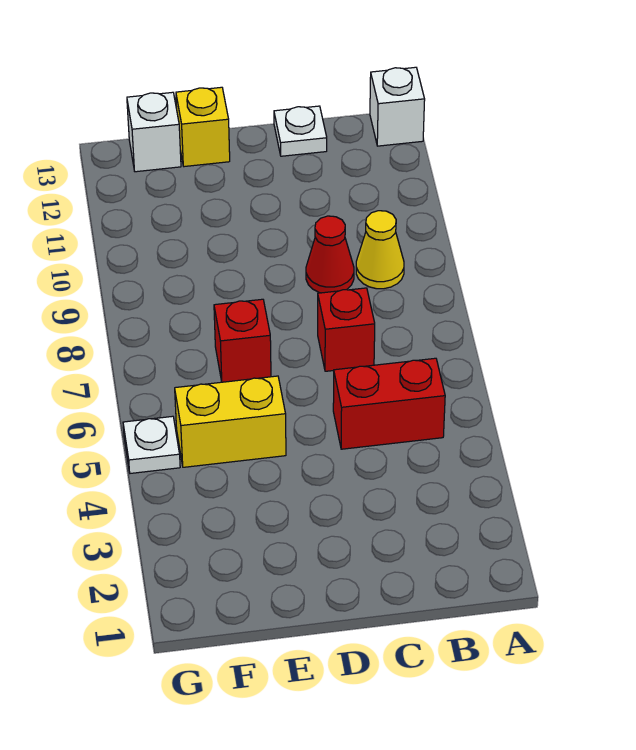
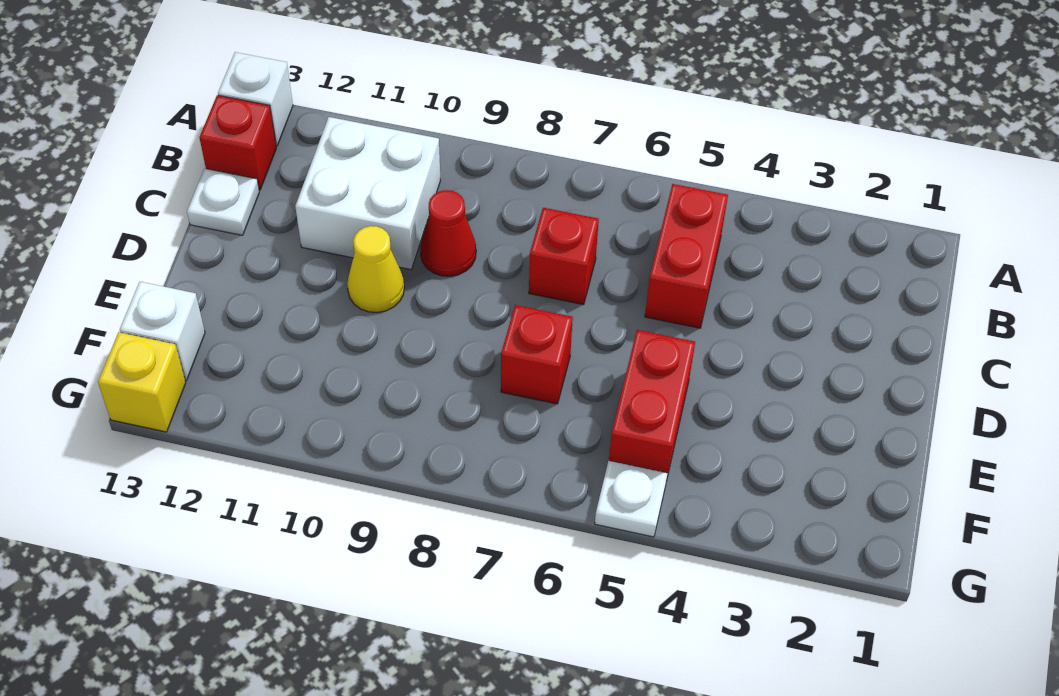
yellow 1x1 cone [356,211,404,289] -> yellow 1x1 cone moved to [347,226,404,313]
none -> white 2x2 brick [295,117,441,270]
none -> red 1x1 brick [199,95,276,190]
yellow 1x2 brick [175,376,286,467] -> red 1x2 brick [609,330,695,477]
yellow 1x1 brick [176,87,230,167] -> yellow 1x1 brick moved to [98,332,186,432]

